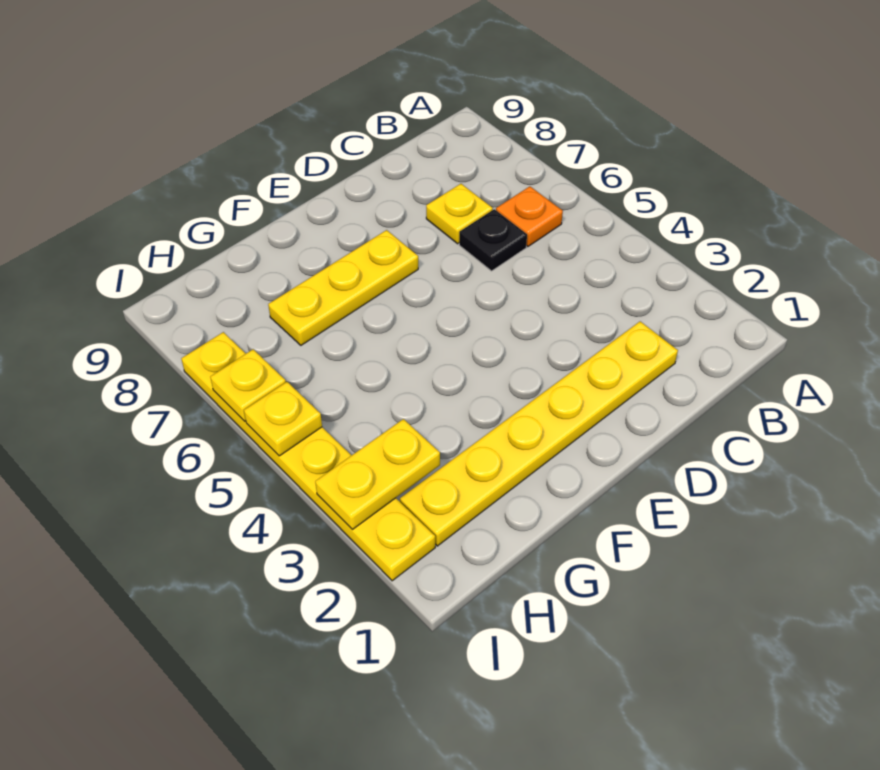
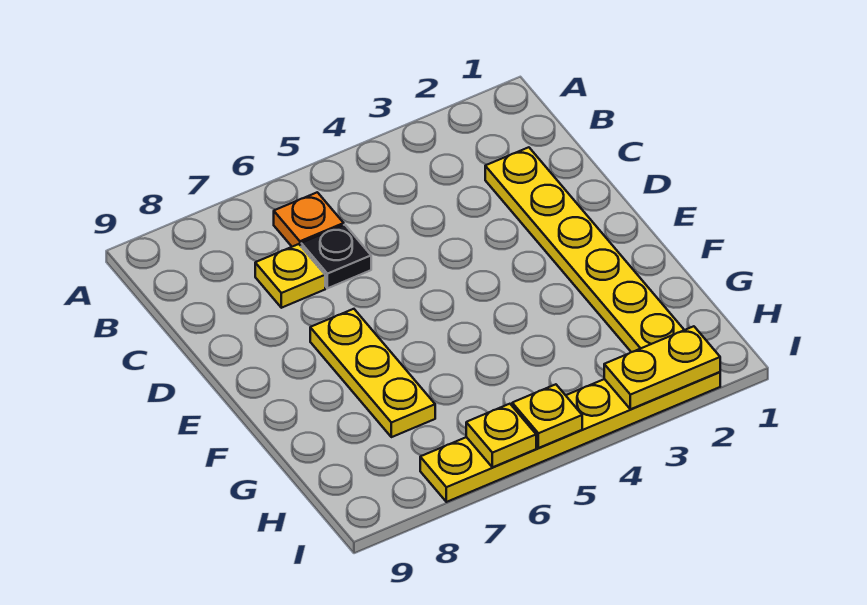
yellow 1x2 plate [315,419,440,529] -> yellow 1x2 plate turned to [604,326,720,409]

